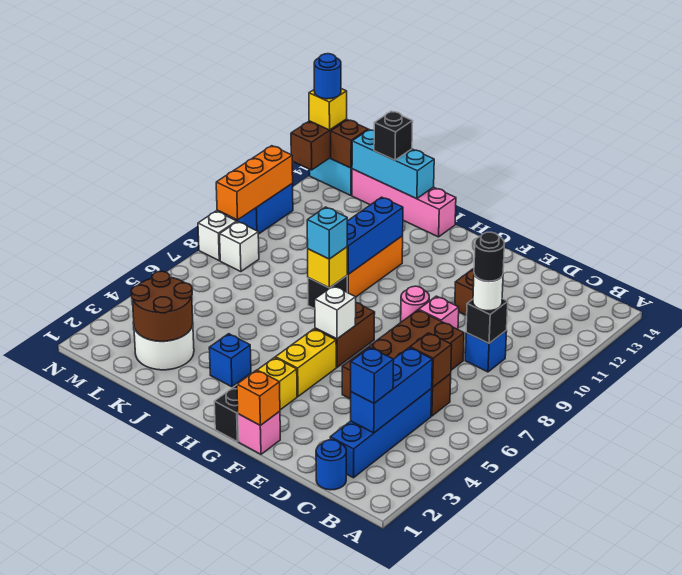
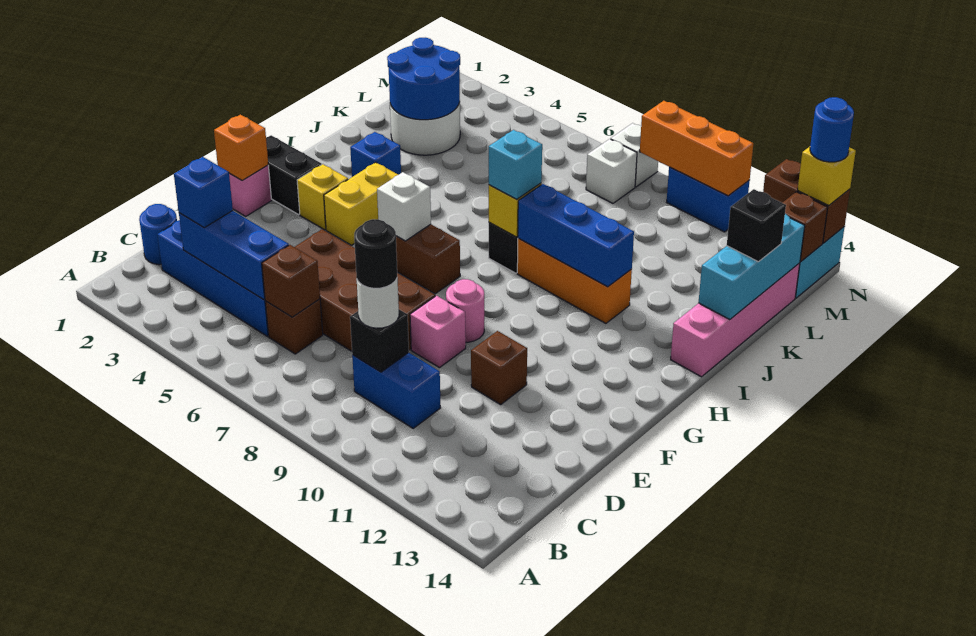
blue 1x1 brick [465,331,507,372] -> blue 1x2 brick [352,353,441,428]
yellow 1x2 brick [276,329,336,396] -> yellow 1x2 brick turned to [324,162,398,245]
brown 2x2 round brick [131,271,193,341] -> blue 2x2 round brick [387,38,460,120]

